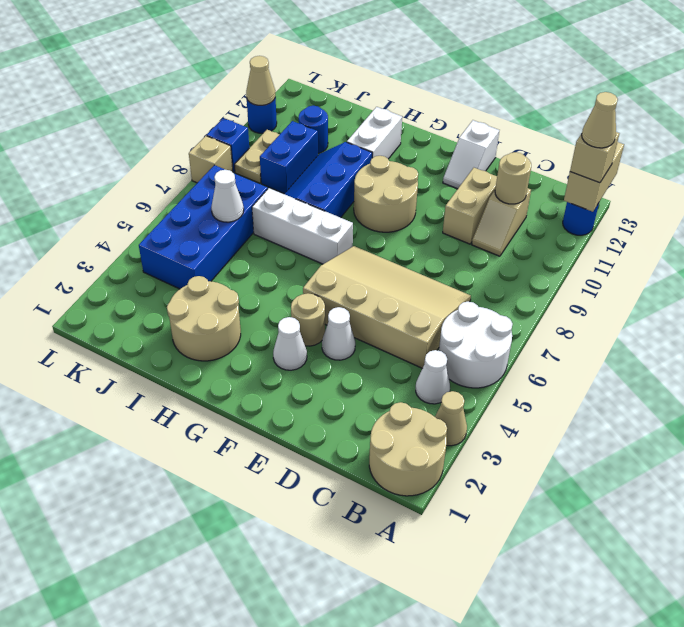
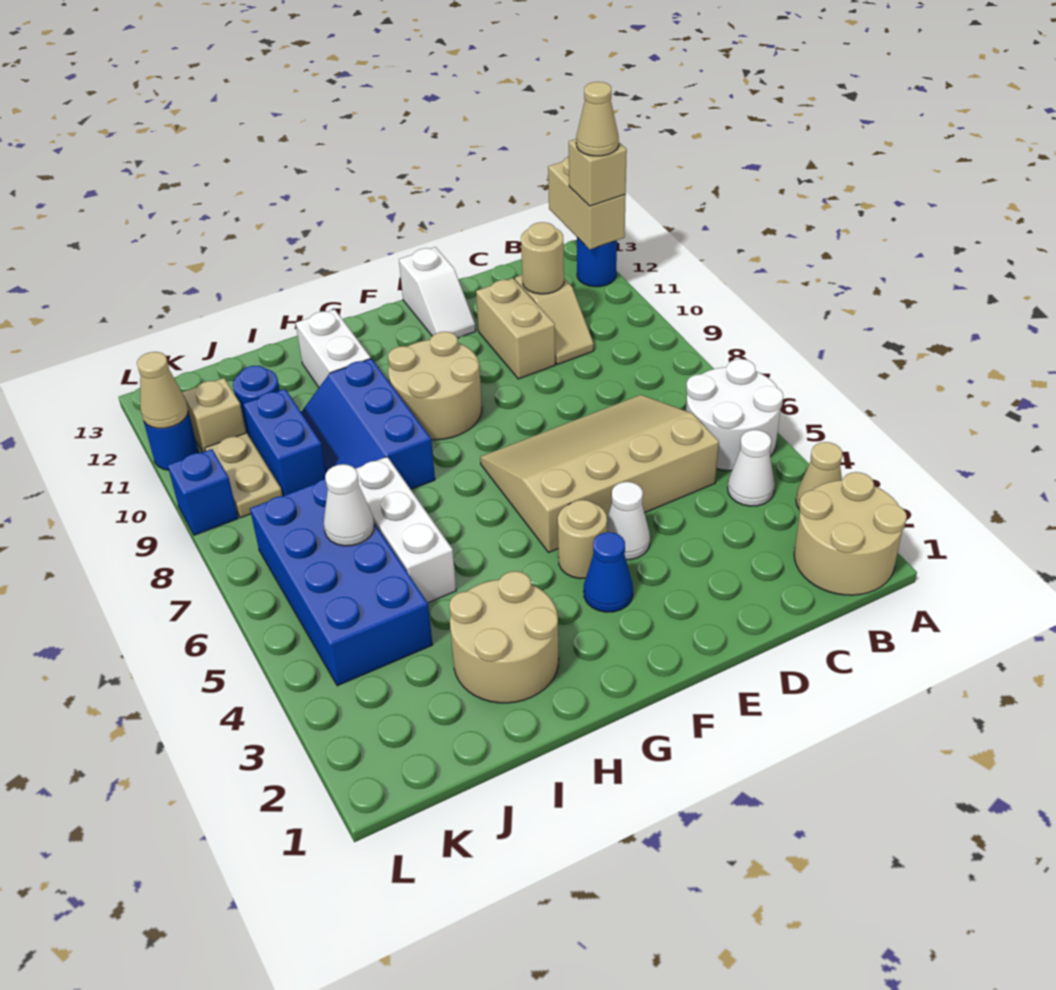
white 1x1 cone [273,317,307,370] -> blue 1x1 cone [584,532,633,612]
white 1x3 brick [252,188,353,264] -> white 1x3 brick turned to [356,457,456,603]
tan 1x1 brick [189,136,233,183] -> tan 1x1 brick moved to [182,378,246,452]

